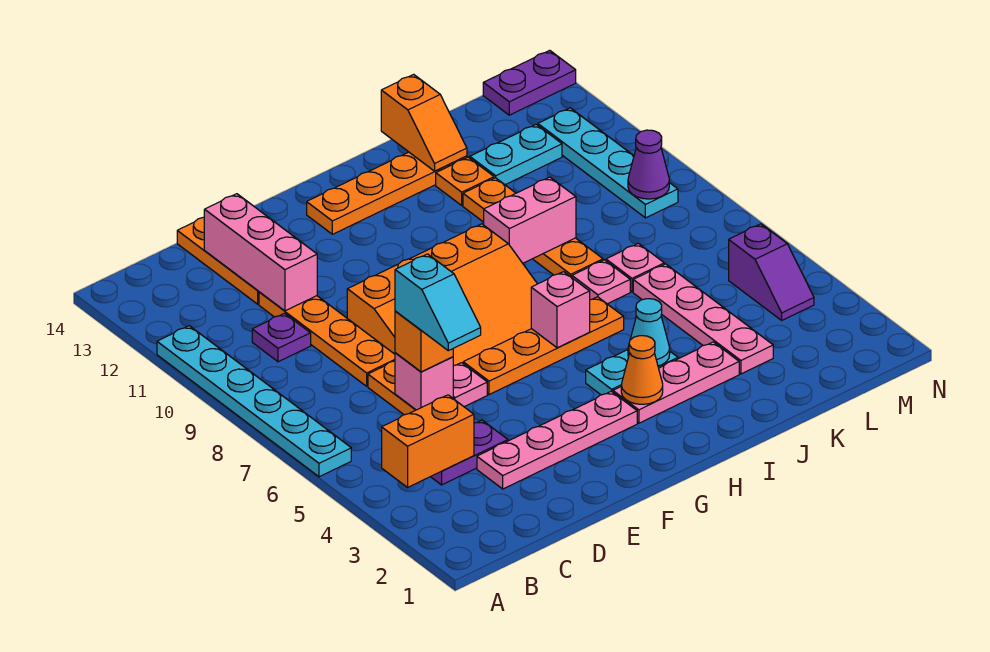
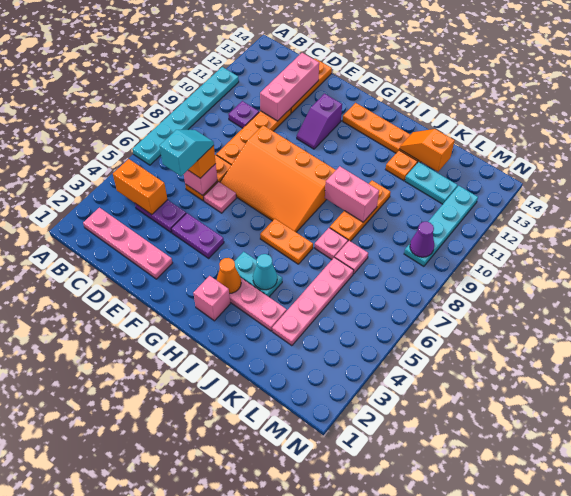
pink 1x4 plate [477,391,637,489] -> pink 1x4 plate moved to [83,208,172,279]
cyan 1x2 slope [395,254,481,351] -> cyan 1x2 slope turned to [160,130,214,176]
orange 1x4 plate [463,297,624,395] -> orange 1x2 plate [260,219,313,264]
pink 1x1 brick [531,272,590,348] -> pink 1x1 brick moved to [193,276,230,321]
orange 1x4 plate [463,178,603,277] -> orange 1x3 plate [330,181,391,241]
orange 1x2 slope [381,74,467,171] -> orange 1x2 slope turned to [400,129,455,172]
purple 1x2 slope [729,224,814,320] -> purple 1x2 slope moved to [297,94,342,149]
purple 1x2 plate [483,50,576,115] -> purple 1x2 plate moved to [171,213,224,258]

